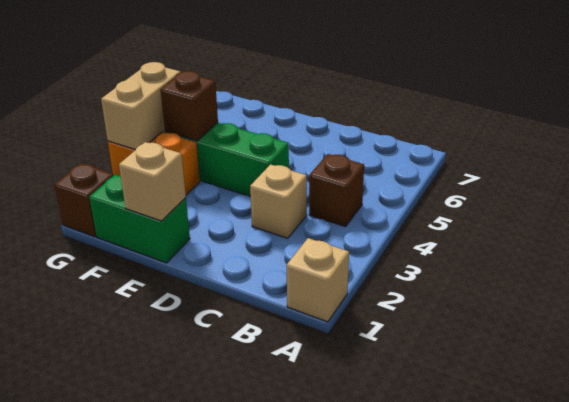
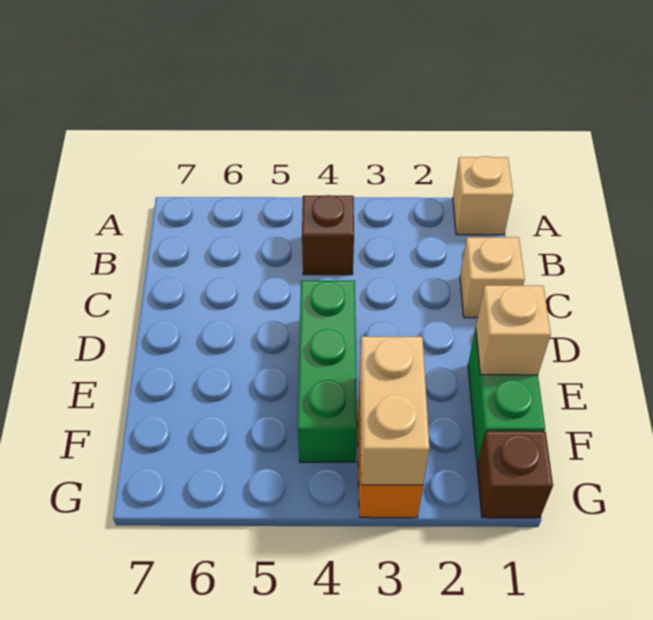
tan 1x1 brick [250,164,307,238] -> tan 1x1 brick moved to [460,237,525,318]
brown 1x1 brick [160,71,218,141] -> none
tan 1x2 brick [101,62,180,149] -> tan 1x2 brick turned to [359,336,430,485]

